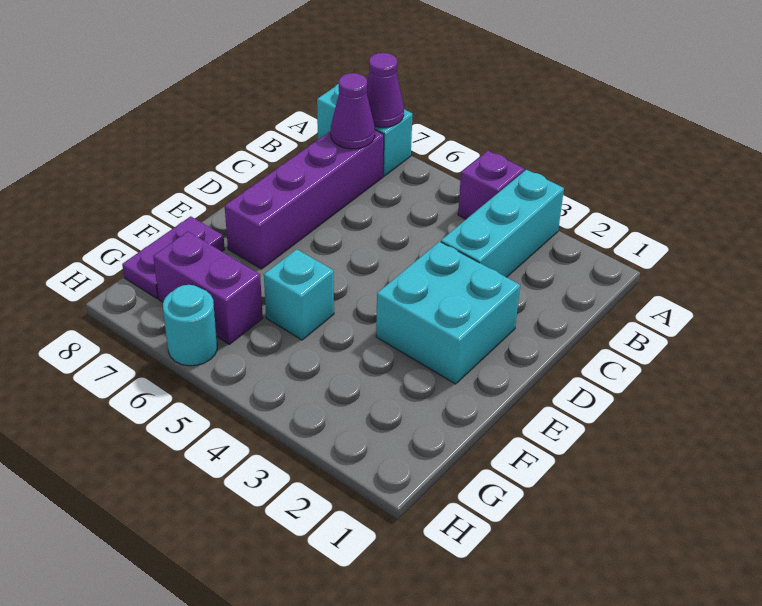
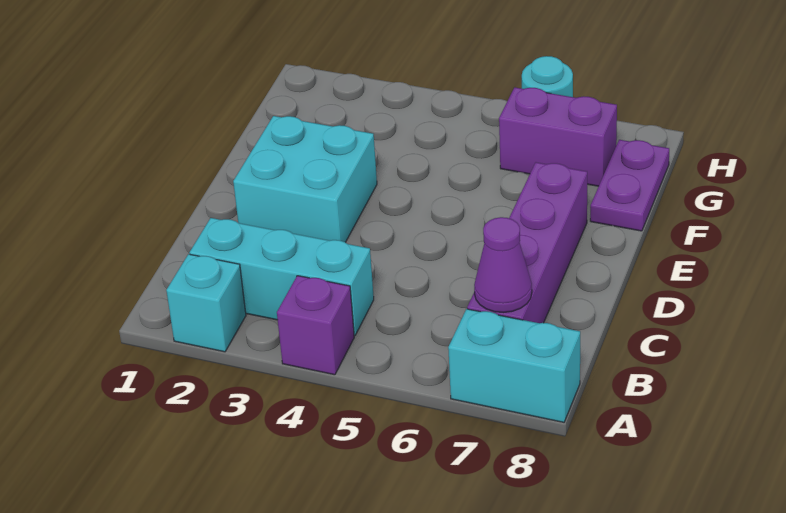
cyan 1x3 brick [441,170,564,277] -> cyan 1x3 brick turned to [189,218,374,336]
purple 1x1 cone [367,53,404,127] -> none
cyan 1x1 brick [264,249,334,340] -> cyan 1x1 brick moved to [166,254,246,352]

